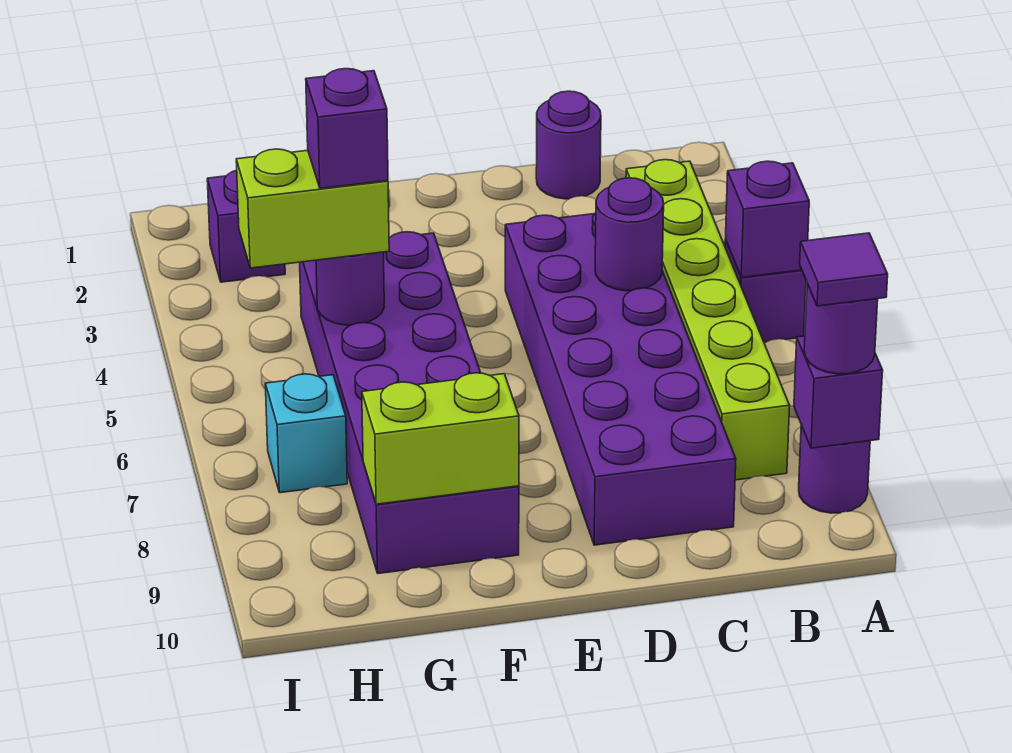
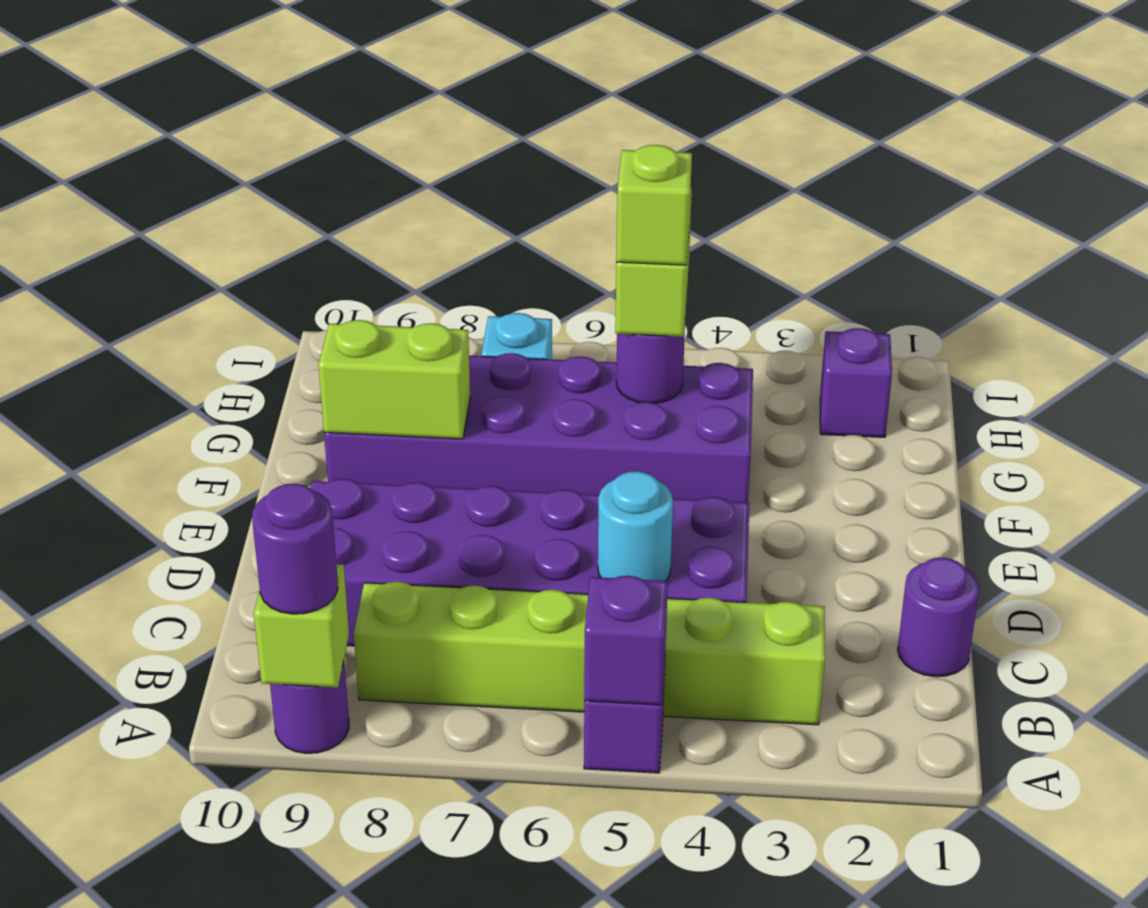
purple 1x1 brick [794,336,883,448] -> lime 1x1 brick [254,564,349,688]
purple 1x1 tile [800,233,888,306] -> none
purple 1x1 round brick [595,178,664,291] -> cyan 1x1 round brick [598,471,673,581]
lime 1x2 brick [362,373,519,504] -> lime 1x2 brick turned to [318,320,470,439]
purple 1x1 brick [306,69,388,189] -> lime 1x1 brick [616,145,692,265]

